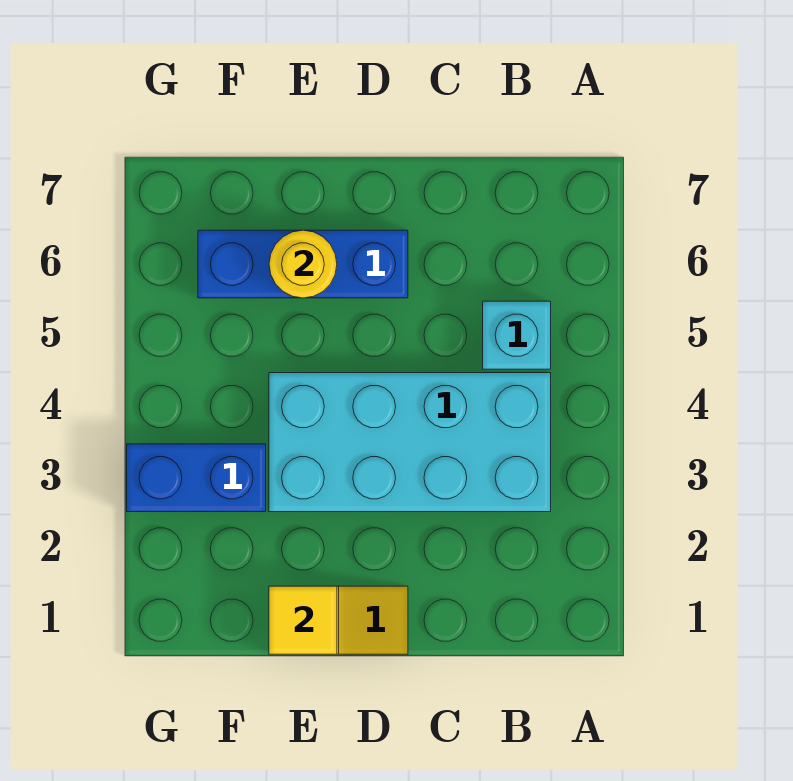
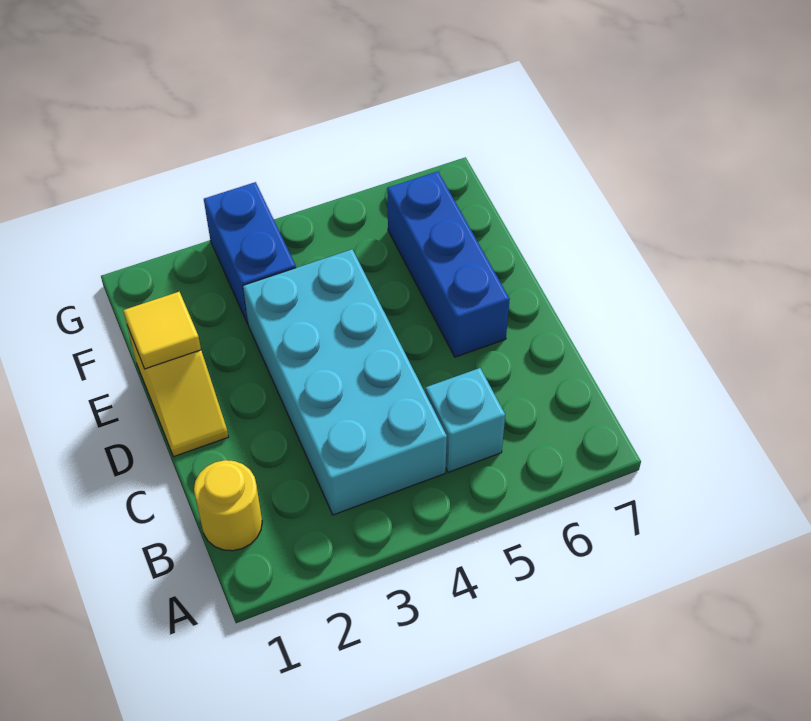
yellow 1x1 round brick [269,230,337,298] -> yellow 1x1 round brick moved to [194,460,262,551]

